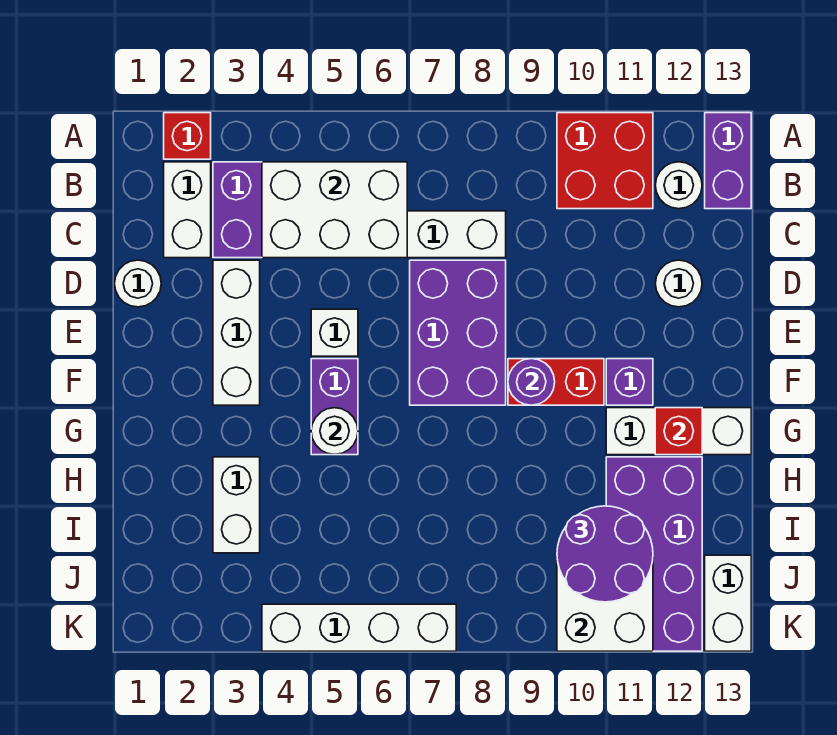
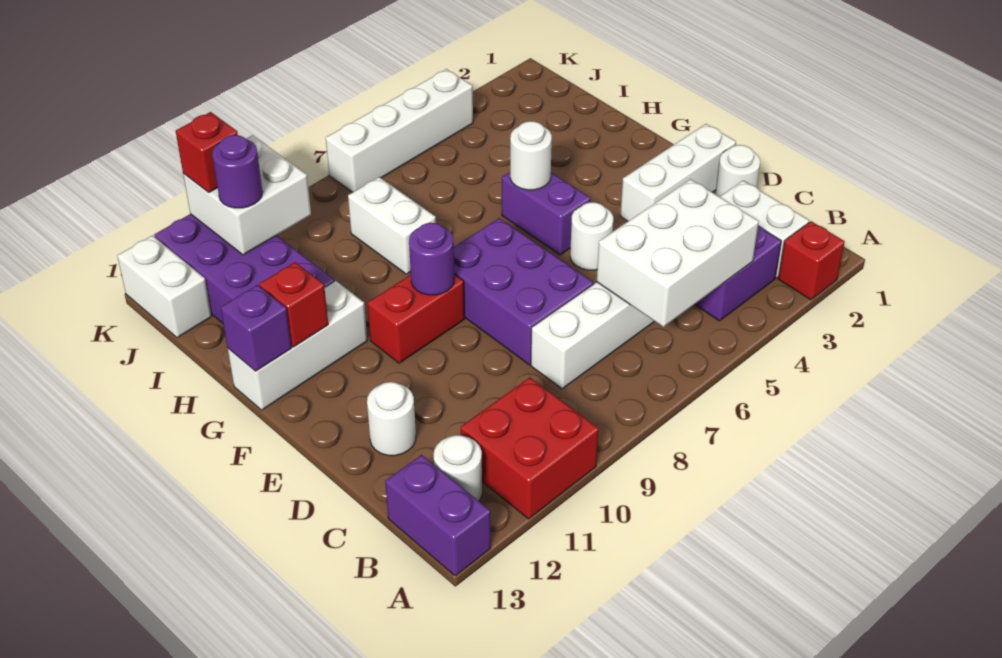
white 1x3 brick [213,260,260,405] -> white 1x3 brick turned to [620,124,736,221]
white 1x1 brick [311,309,358,356] -> white 1x1 round brick [570,202,613,270]
purple 1x1 brick [606,359,653,405] -> purple 1x1 brick moved to [221,285,292,371]
white 1x2 brick [213,457,260,553] -> white 1x2 brick moved to [348,177,436,274]
purple 2x2 round brick [557,506,653,602] -> purple 1x1 round brick [212,135,263,208]
none -> red 1x1 brick [176,112,238,192]

